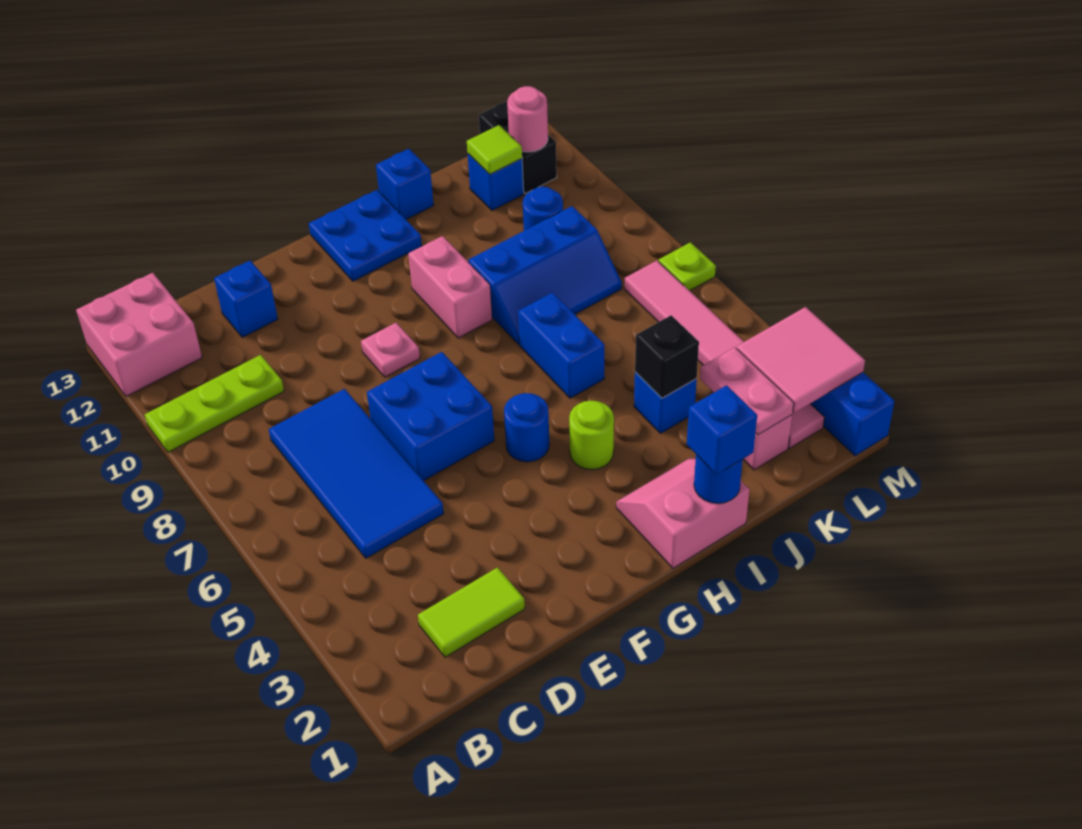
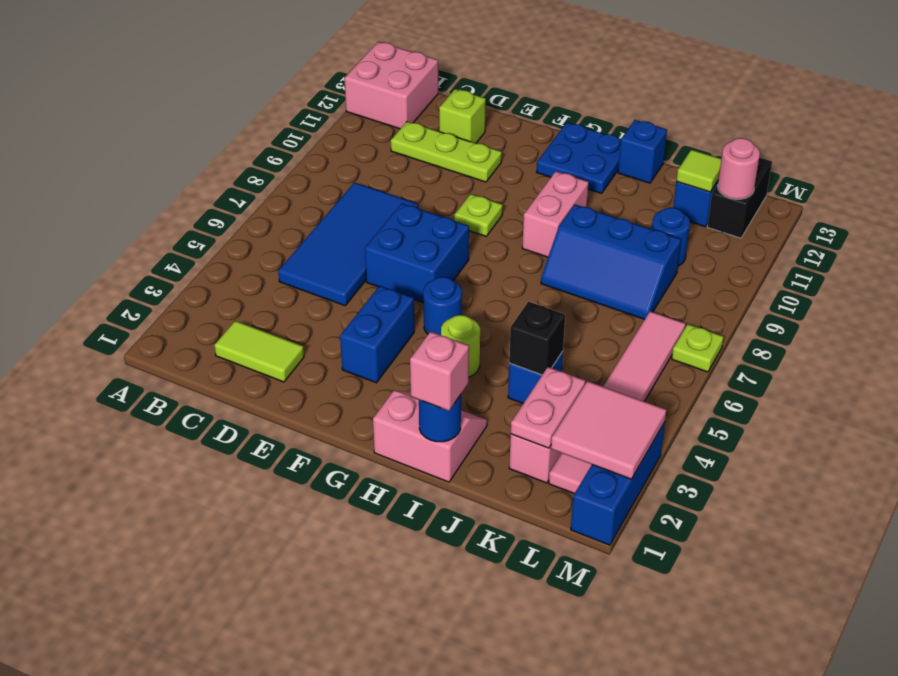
lime 1x3 plate [145,355,284,452] -> lime 1x3 plate moved to [391,122,502,182]
blue 1x1 brick [214,261,278,337] -> lime 1x1 brick [439,89,486,143]
pink 1x1 plate [361,323,420,377] -> lime 1x1 plate [454,194,503,236]
blue 1x1 brick [687,385,757,475] -> pink 1x1 brick [410,332,469,411]
blue 1x2 brick [518,293,604,398] -> blue 1x2 brick moved to [340,286,414,383]

